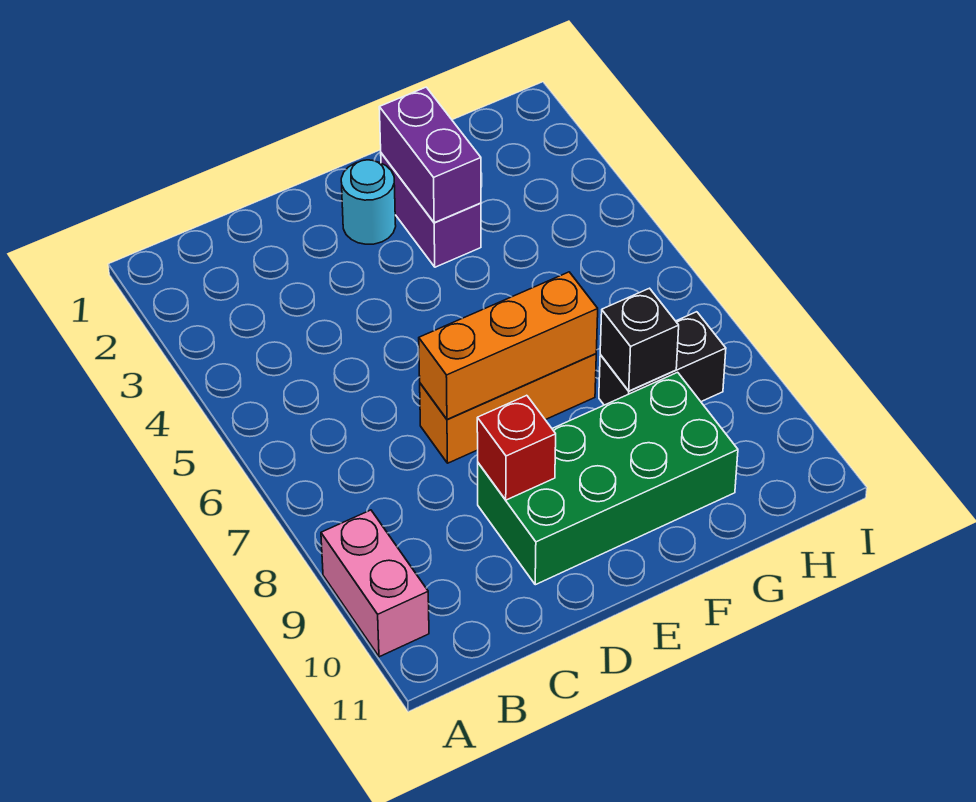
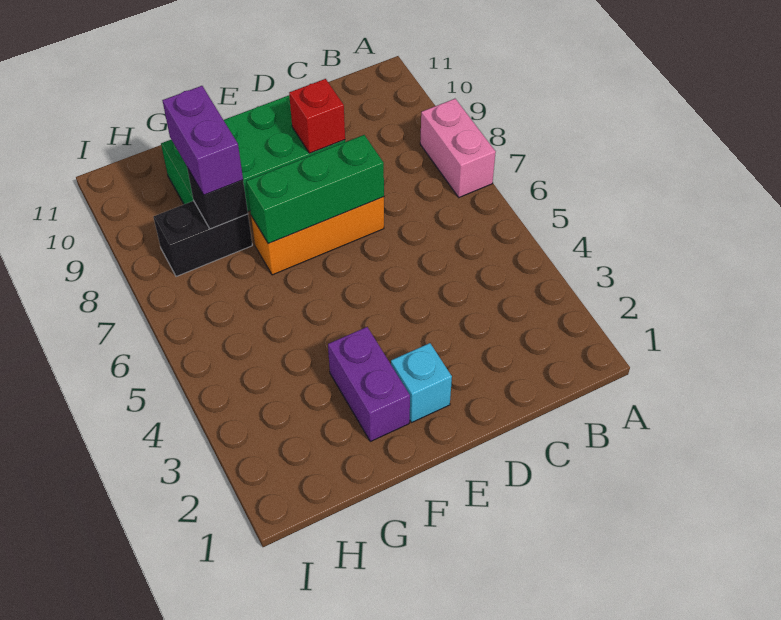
pink 1x2 brick [321,510,429,657] -> pink 1x2 brick moved to [420,99,496,197]
orange 1x3 brick [419,272,598,419] -> green 1x3 brick [246,135,384,244]
cyan 1x1 round brick [341,160,396,244] -> cyan 1x1 brick [391,343,452,423]
purple 1x2 brick [379,87,481,223] -> purple 1x2 brick moved to [162,86,243,195]

